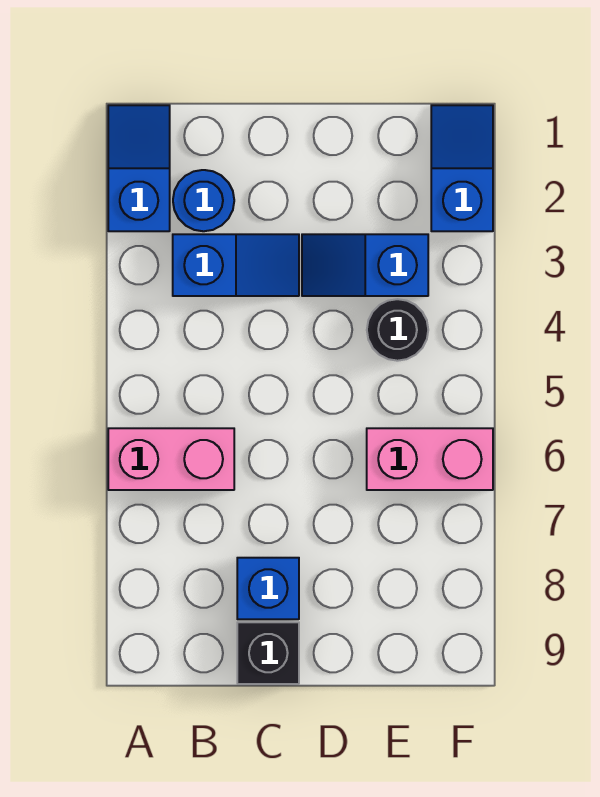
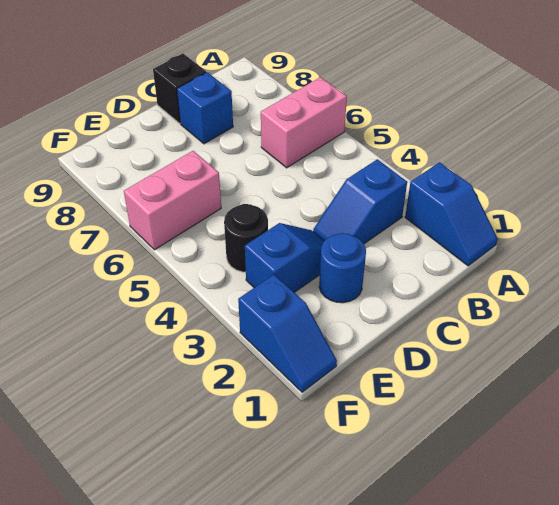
blue 1x1 round brick [173,170,234,231] -> blue 1x1 round brick moved to [319,233,366,303]

